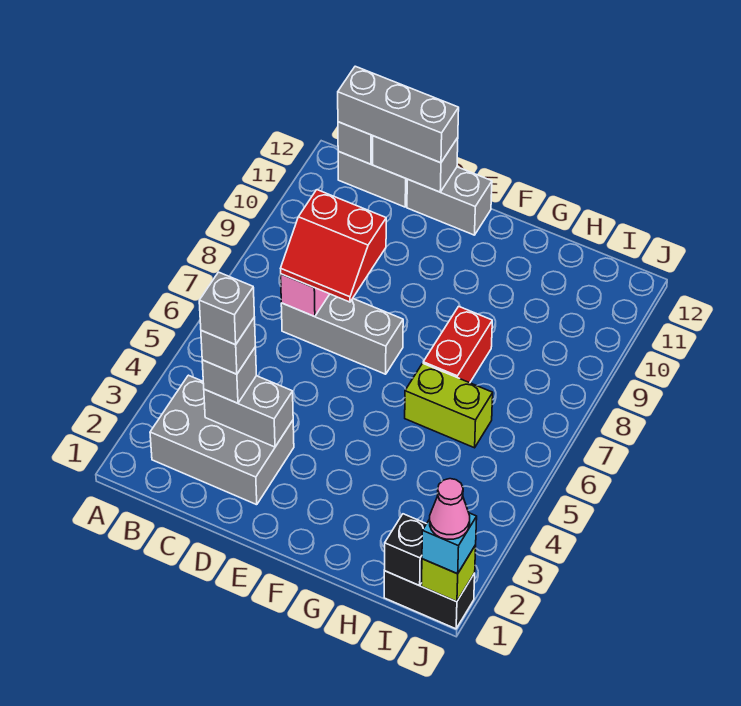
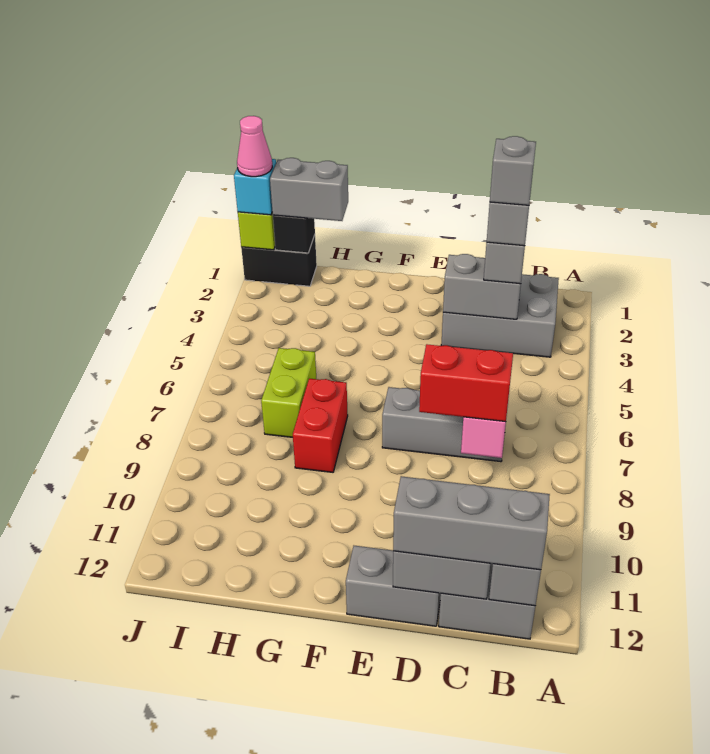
lime 1x2 brick [405,363,493,448] -> lime 1x2 brick turned to [261,348,316,437]
none -> grey 1x2 brick [270,158,348,221]

